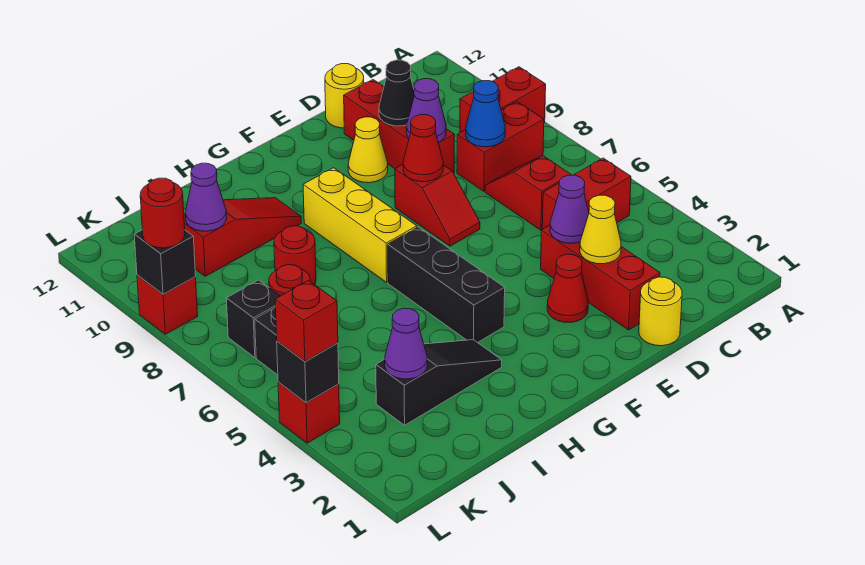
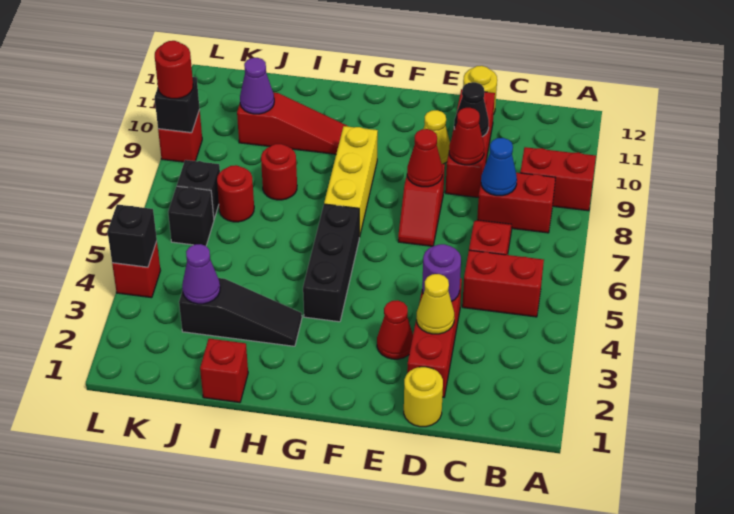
purple 1x1 cone [550,175,589,243] -> purple 1x1 round brick [422,244,461,302]
purple 1x1 cone [407,79,446,142] -> red 1x1 cone [449,108,484,165]
red 1x1 brick [275,280,338,361] -> red 1x1 brick moved to [200,339,248,403]

